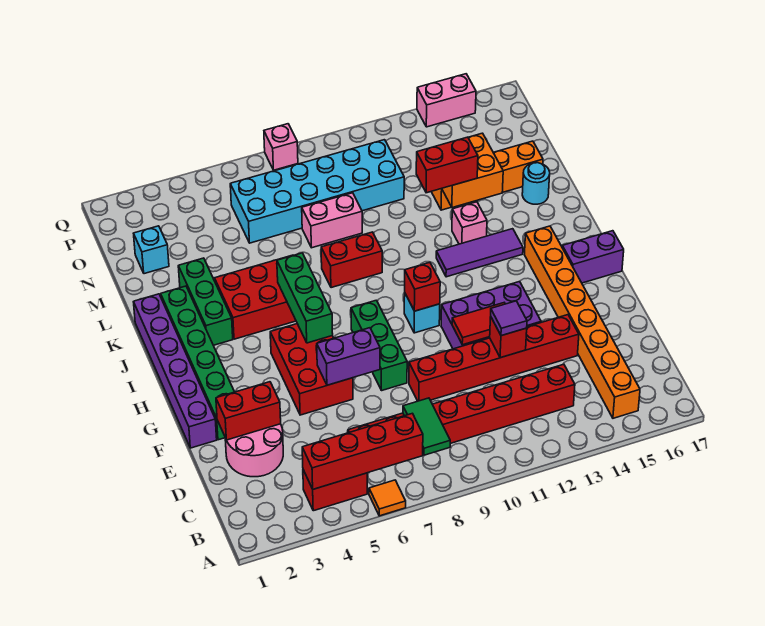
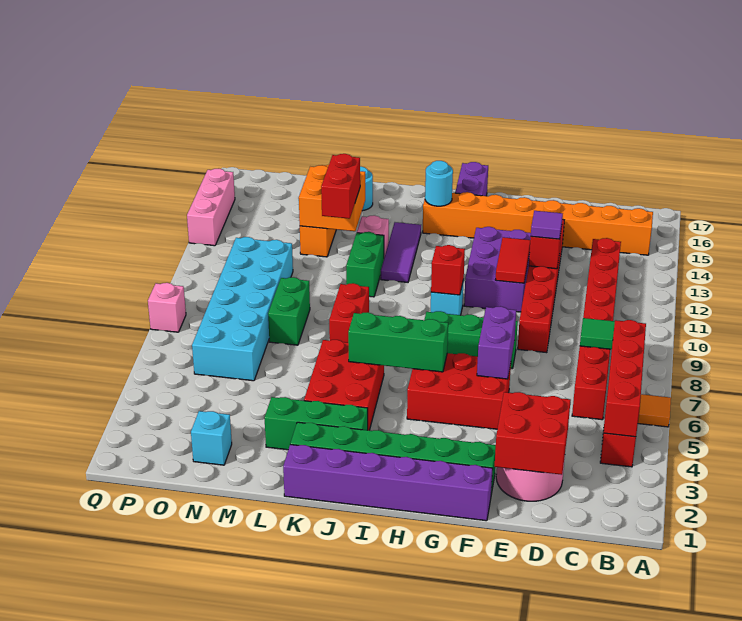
red 1x2 brick [216,382,281,440] -> red 2x2 brick [495,392,571,475]
none -> cyan 1x1 round brick [425,161,453,206]
none -> green 1x2 brick [346,232,384,297]
pink 1x2 brick [302,193,362,248] -> green 1x2 brick [268,277,310,345]
pink 1x2 brick [417,74,476,127] -> pink 1x3 brick [187,169,235,246]

